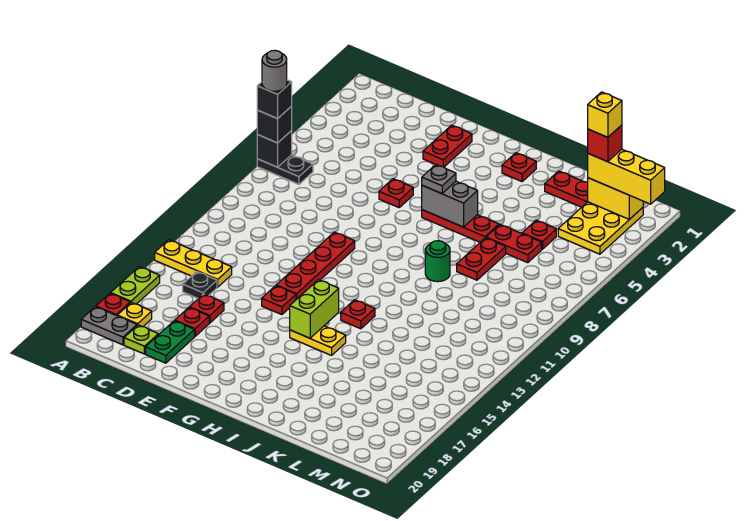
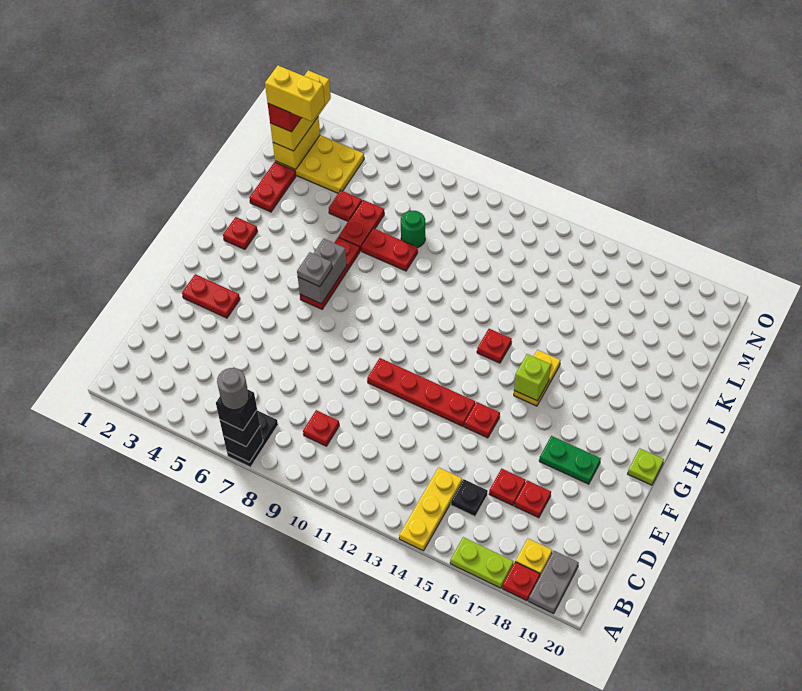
lime 1x1 plate [124,325,158,354] -> lime 1x1 plate moved to [628,448,664,485]
green 1x2 plate [146,321,195,363] -> green 1x2 plate moved to [539,436,601,484]
red 1x1 plate [379,179,413,207] -> red 1x1 plate moved to [303,410,339,446]
lime 1x2 brick [290,280,339,338] -> lime 1x1 brick [514,354,551,401]
green 1x1 round brick [425,241,450,282] -> green 1x1 round brick moved to [401,211,425,247]
yellow 1x1 brick [588,92,622,137] -> yellow 1x2 brick [265,66,325,121]

